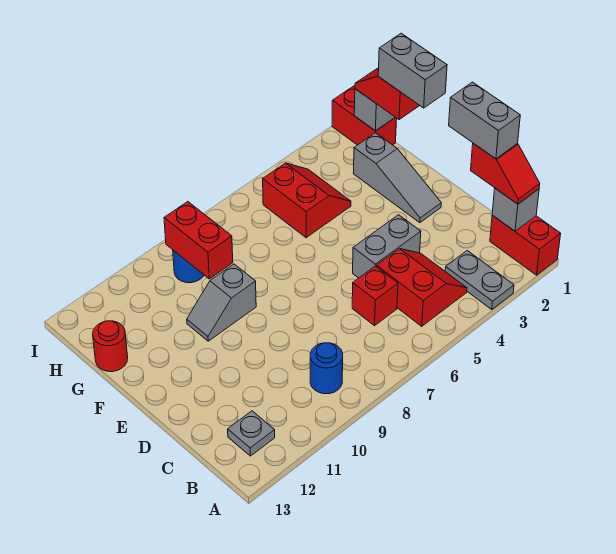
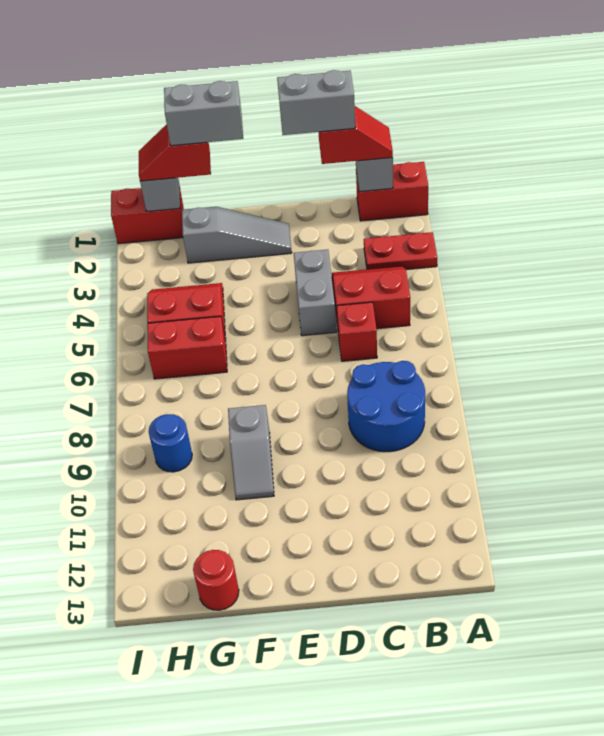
grey 1x2 plate [445,251,514,310] -> red 1x2 plate [364,232,437,270]
blue 1x1 round brick [310,343,343,394] -> blue 2x2 round brick [347,361,425,452]
grey 1x1 plate [228,411,275,456] -> none
red 1x2 brick [164,202,233,279] -> red 1x2 brick moved to [147,316,227,379]

